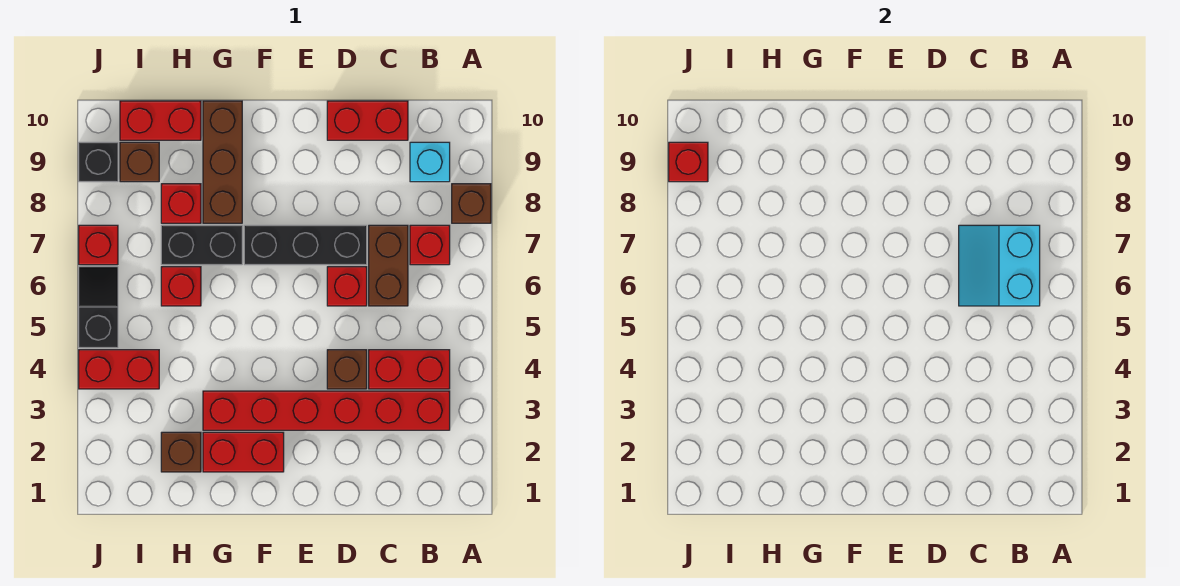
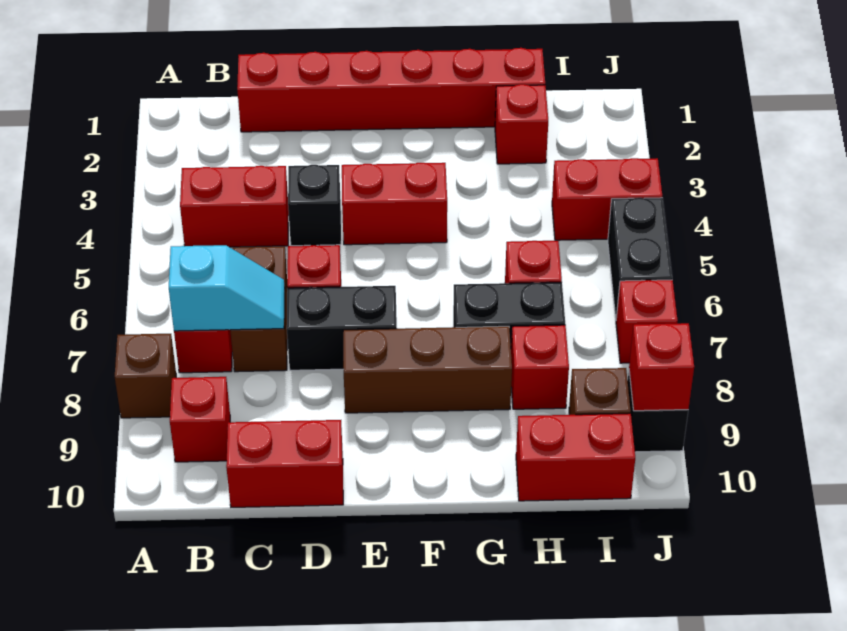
red 1x6 brick [203,391,450,430] -> red 1x6 brick moved to [237,48,545,132]
cyan 2x2 slope [959,225,1040,306] -> cyan 1x2 slope [169,245,285,331]
cyan 1x1 brick [410,142,450,182] -> red 1x1 brick [170,377,230,462]
brown 1x1 brick [327,350,367,389] -> black 1x1 brick [288,165,341,246]
black 1x3 brick [244,225,367,265] -> black 1x2 brick [287,286,397,370]
red 1x2 brick [203,432,284,472] -> red 1x2 brick moved to [342,163,447,245]
brown 1x3 brick [203,101,242,223] -> brown 1x3 brick turned to [343,326,512,413]
brown 1x1 brick [161,432,201,472] -> red 1x1 brick [495,84,548,164]
black 1x2 slope [79,267,118,348] -> black 1x2 brick [608,198,672,318]

